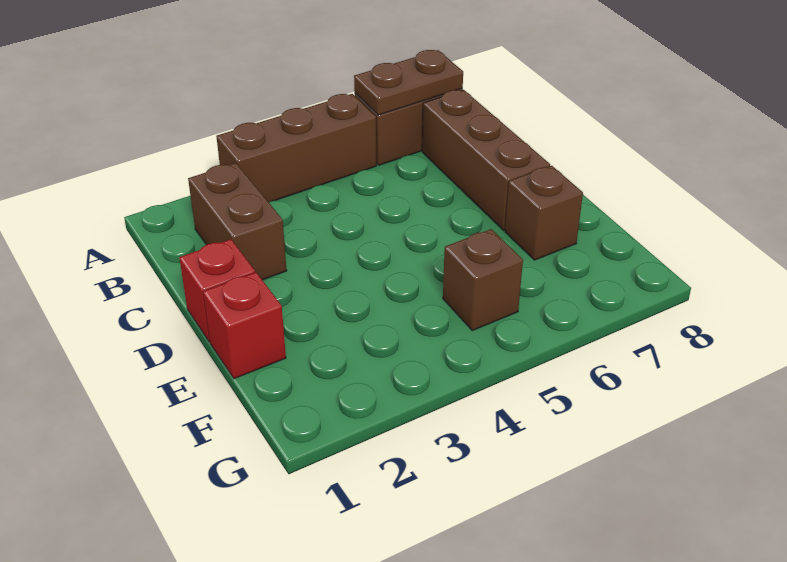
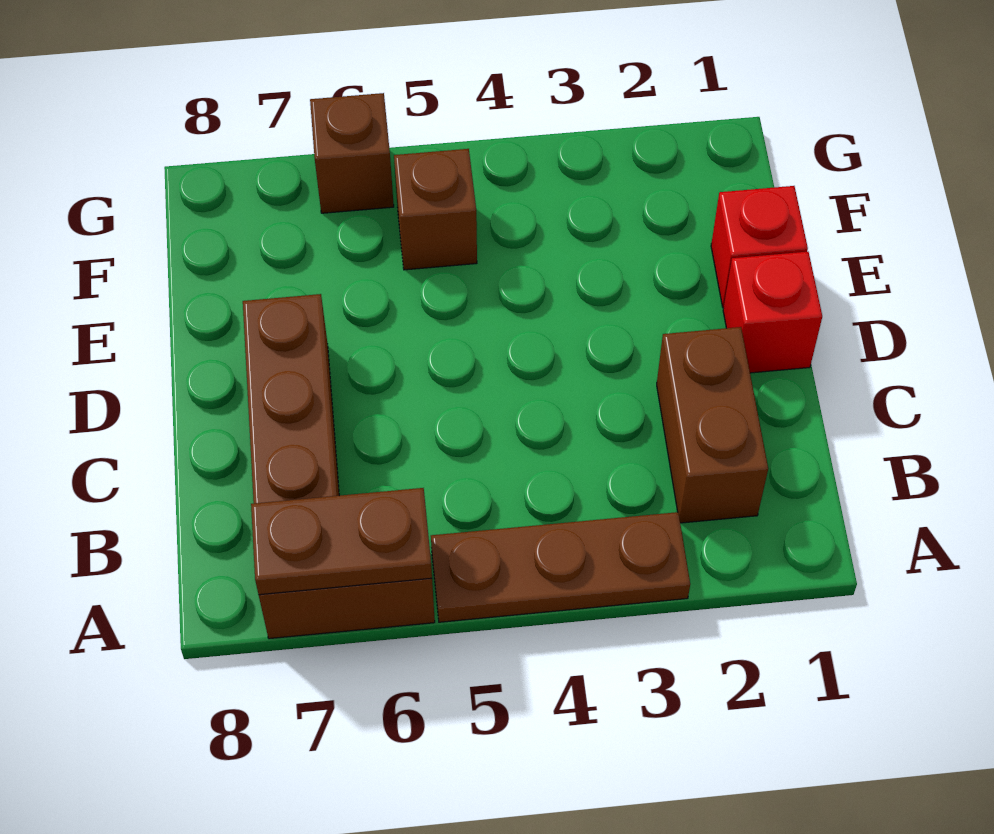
brown 1x3 brick [216,94,376,202] -> brown 1x3 plate [431,512,690,622]
brown 1x1 brick [505,166,583,260] -> brown 1x1 brick moved to [310,93,394,213]

